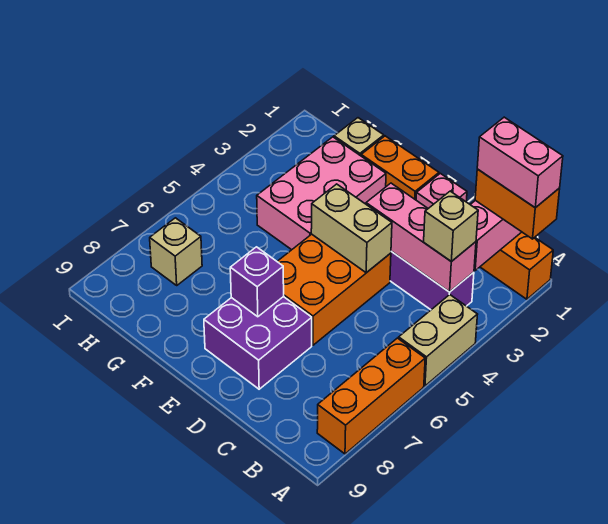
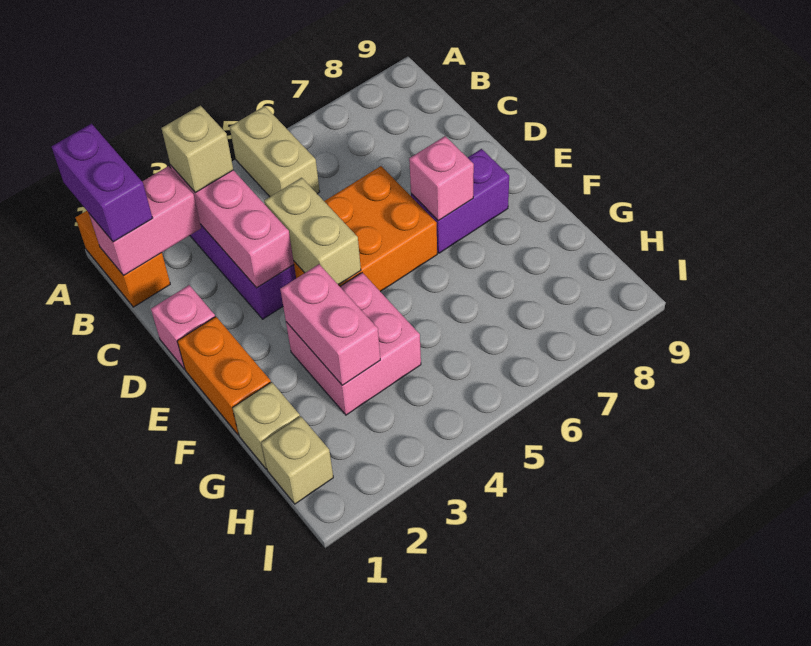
orange 1x2 brick [475,169,560,239] -> purple 1x2 brick [51,124,153,242]
pink 1x2 brick [477,117,563,208] -> pink 1x2 brick moved to [280,264,380,385]
tan 1x2 brick [399,295,478,386] -> tan 1x2 brick turned to [230,106,320,197]
orange 1x3 brick [317,338,425,454] -> none
purple 2x2 brick [204,297,312,389] -> purple 1x2 brick [411,149,509,253]
purple 1x1 brick [230,247,284,317] -> pink 1x1 brick [409,136,474,221]
pink 2x3 brick [257,137,386,250] -> pink 2x2 brick [286,273,421,415]
tan 1x1 brick [150,218,202,285] -> tan 1x1 brick moved to [261,416,333,504]

